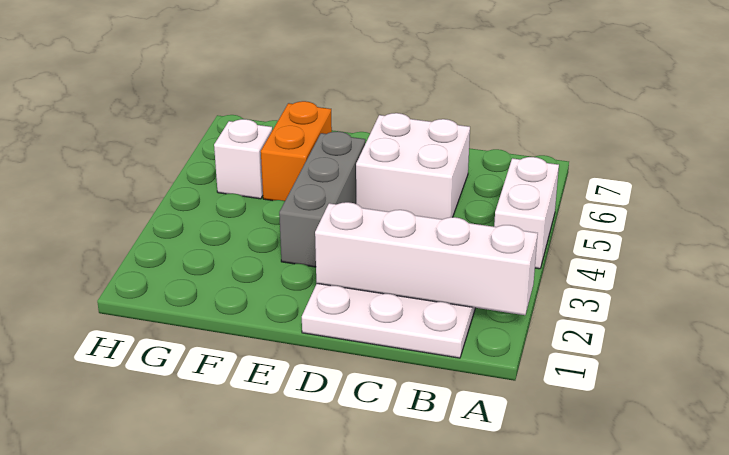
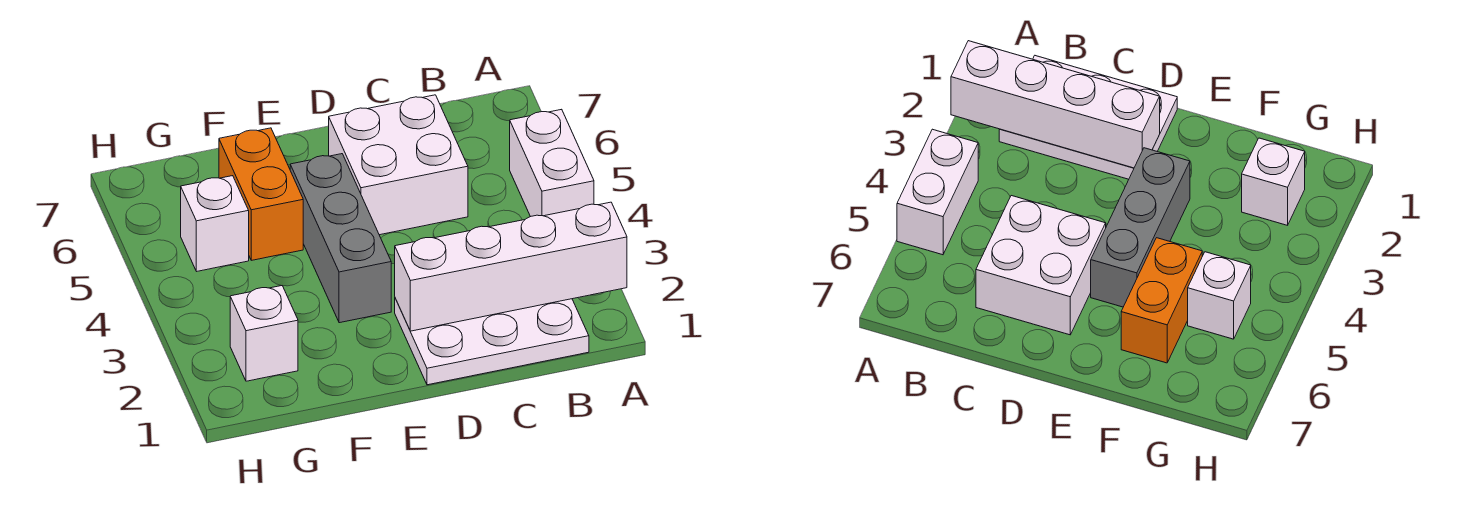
none -> white 1x1 brick [230,286,298,381]

